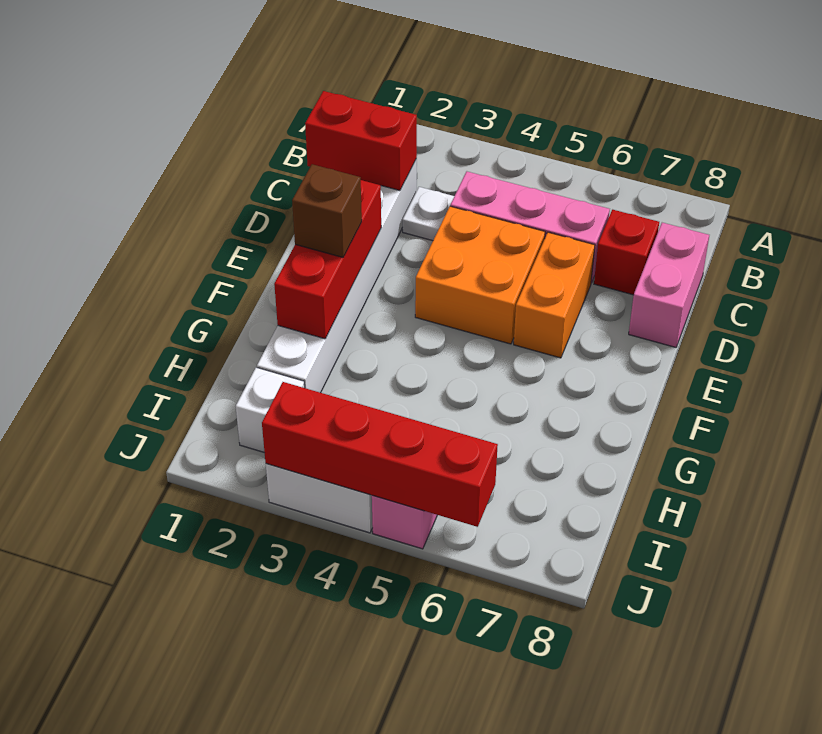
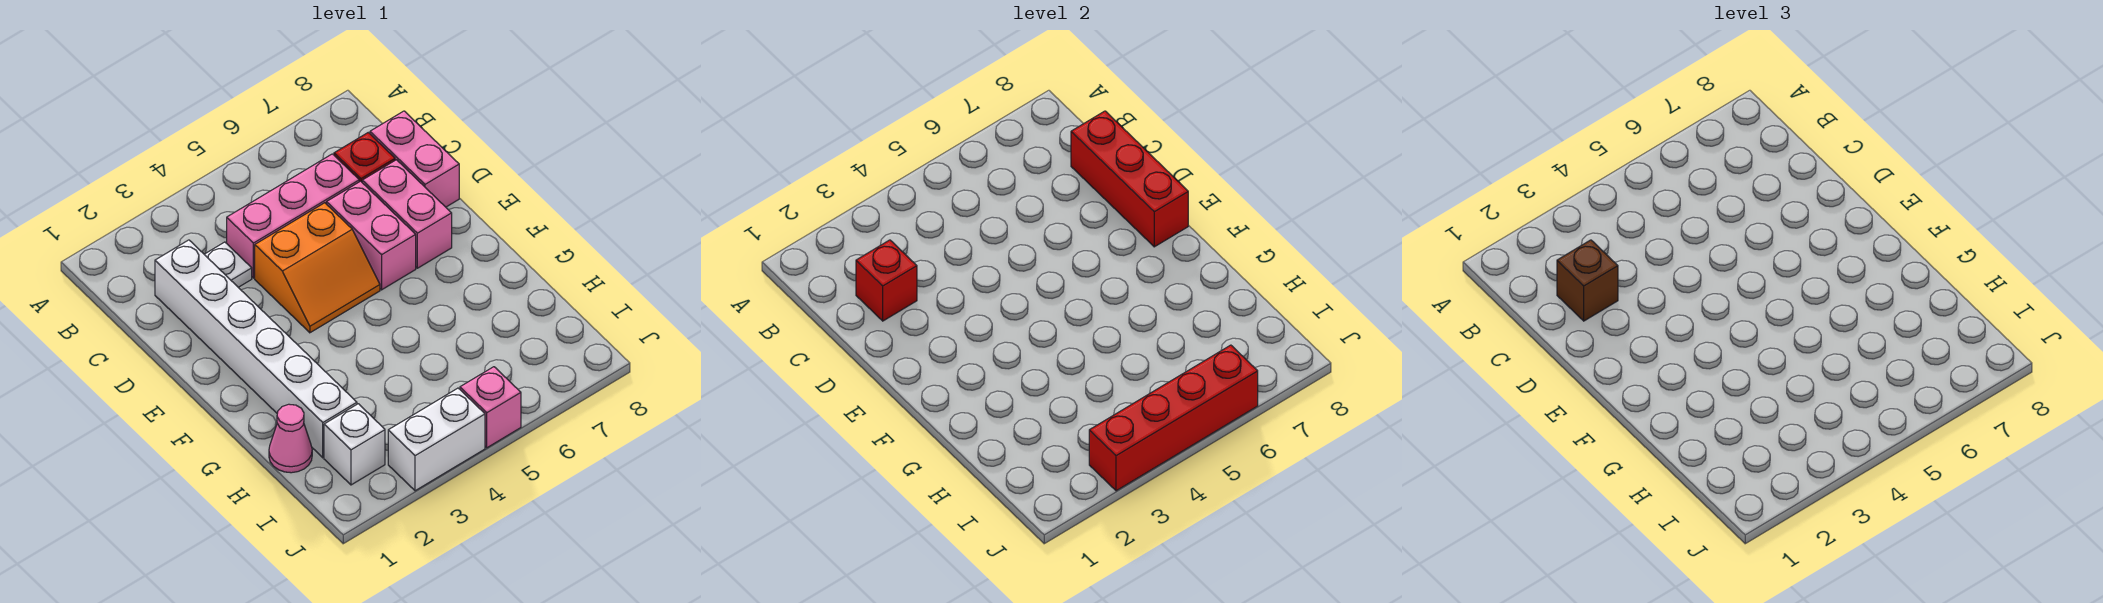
red 1x2 brick [305,91,417,190] -> red 1x1 brick [856,240,917,321]
orange 2x2 brick [415,206,545,344] -> orange 2x2 slope [255,203,380,333]
orange 1x2 brick [514,232,595,358] -> pink 1x2 brick [327,181,416,290]
none -> pink 1x2 brick [362,160,452,268]
red 1x3 brick [274,180,381,339] -> red 1x3 brick moved to [1071,111,1188,247]
brown 1x1 brick [292,164,362,257] -> brown 1x1 brick moved to [1557,240,1618,321]
none -> pink 1x1 cone [269,404,312,473]

